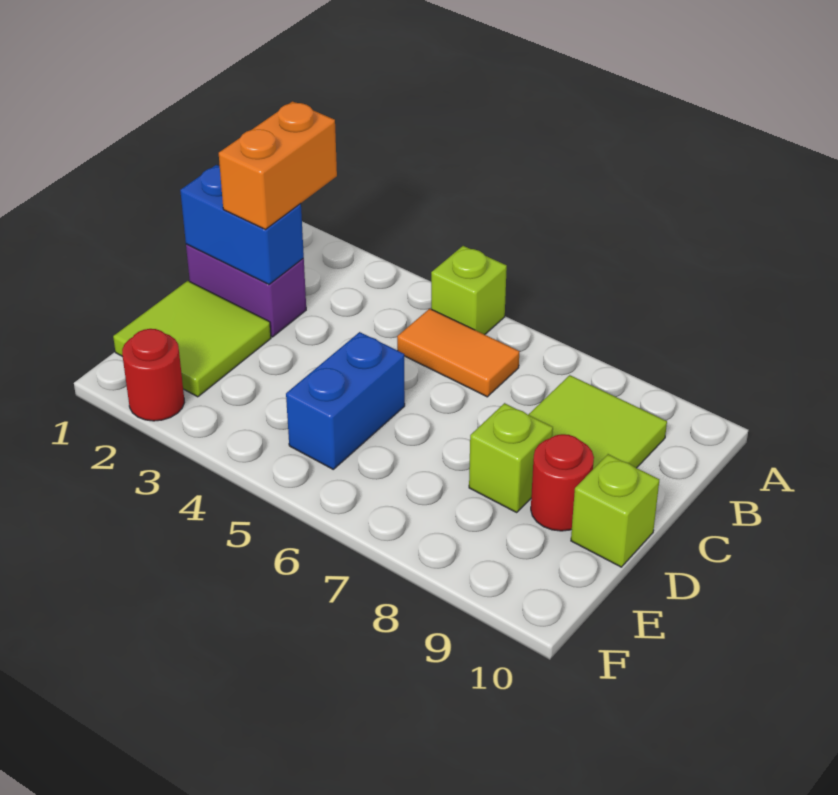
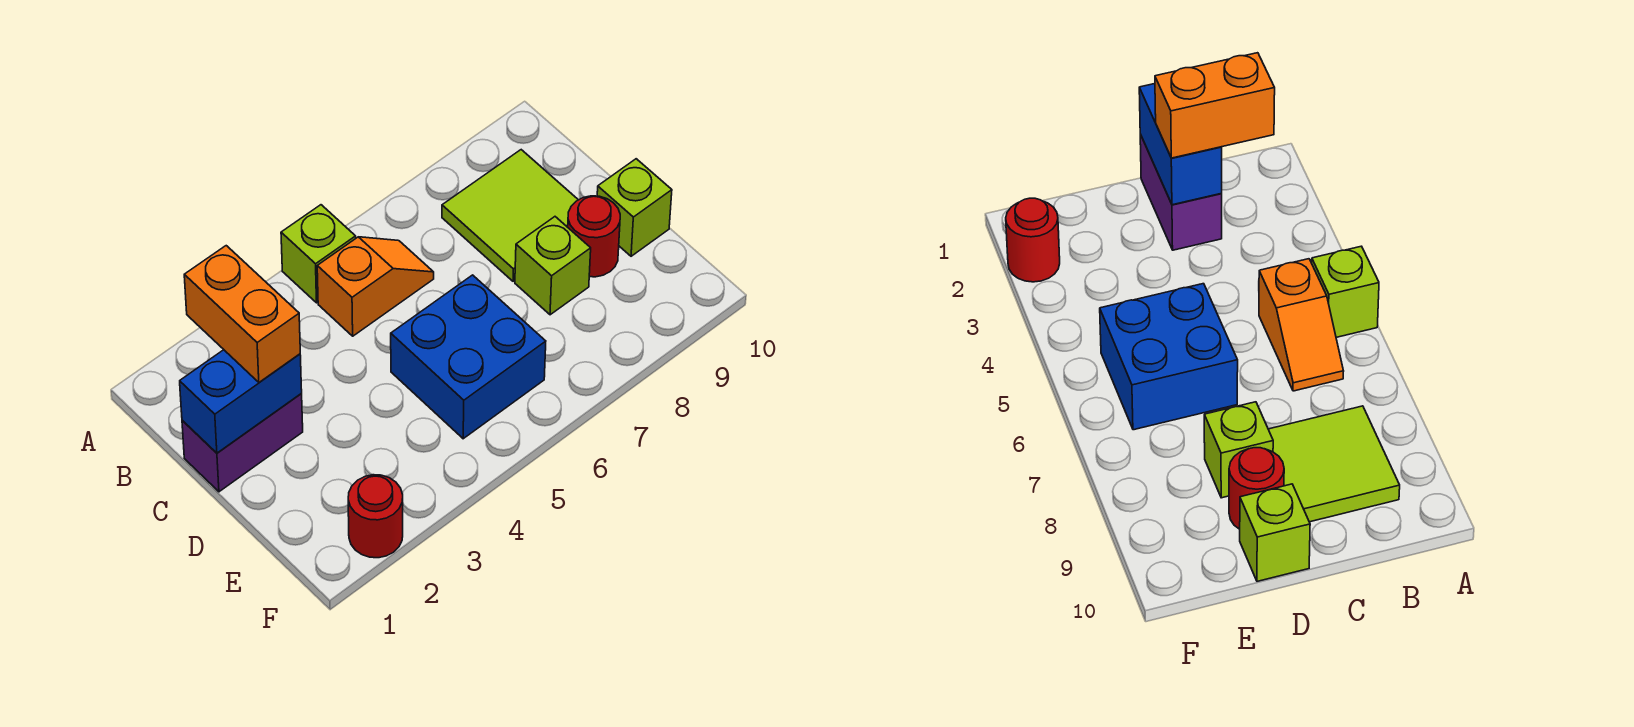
orange 1x2 tile [397,309,519,397] -> orange 1x2 slope [317,237,434,336]
lime 2x2 tile [113,281,271,397] -> none
blue 1x2 brick [286,332,405,469] -> blue 2x2 brick [391,275,546,439]

